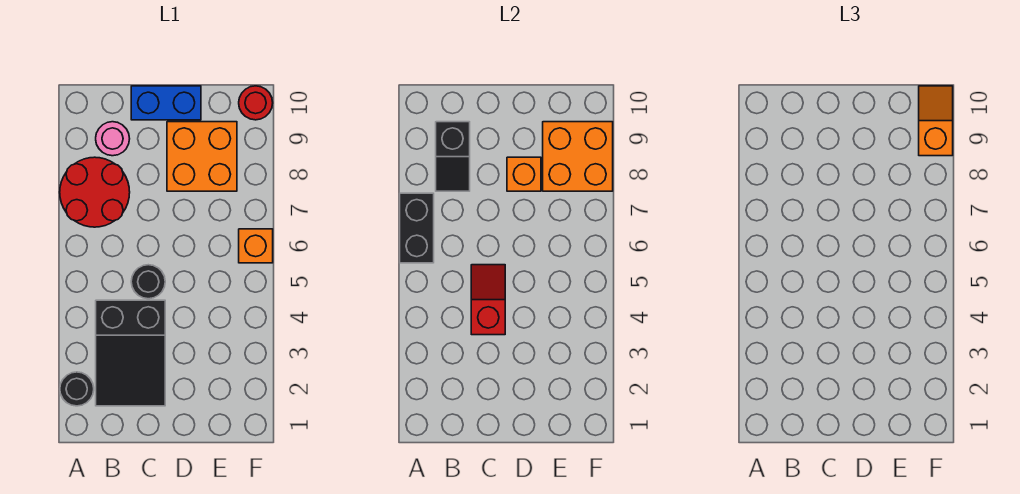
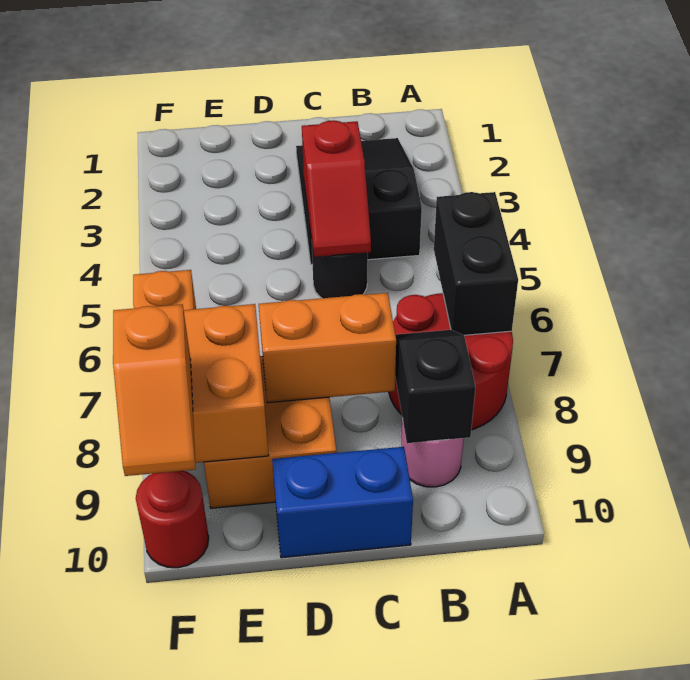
black 1x1 round brick [60,372,94,406] -> none
orange 1x1 brick [507,157,541,191] -> orange 1x2 brick [259,293,396,403]

